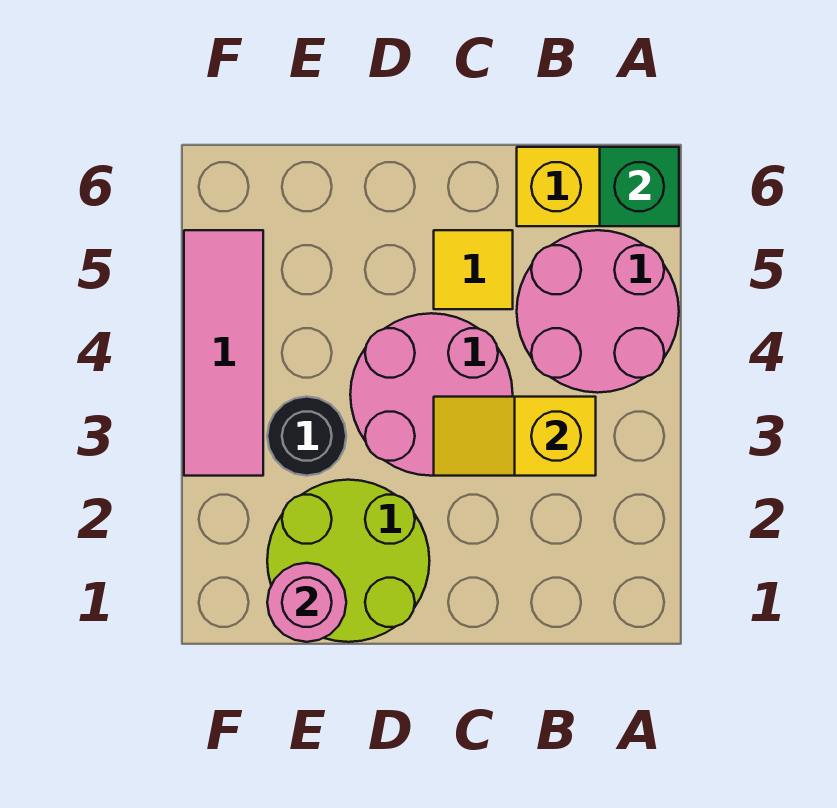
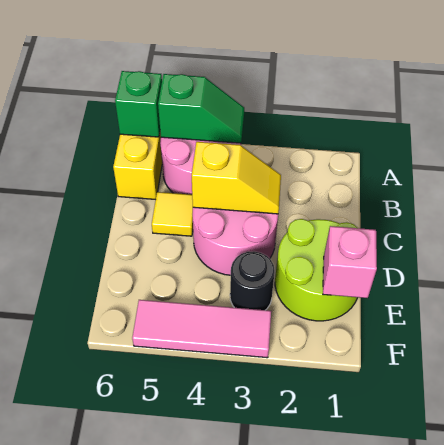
none -> green 1x2 slope [158,74,244,143]
yellow 1x2 slope [434,397,596,476] -> yellow 1x2 slope turned to [192,142,281,214]
pink 1x1 round brick [267,563,346,642] -> pink 1x1 brick [323,226,377,298]

